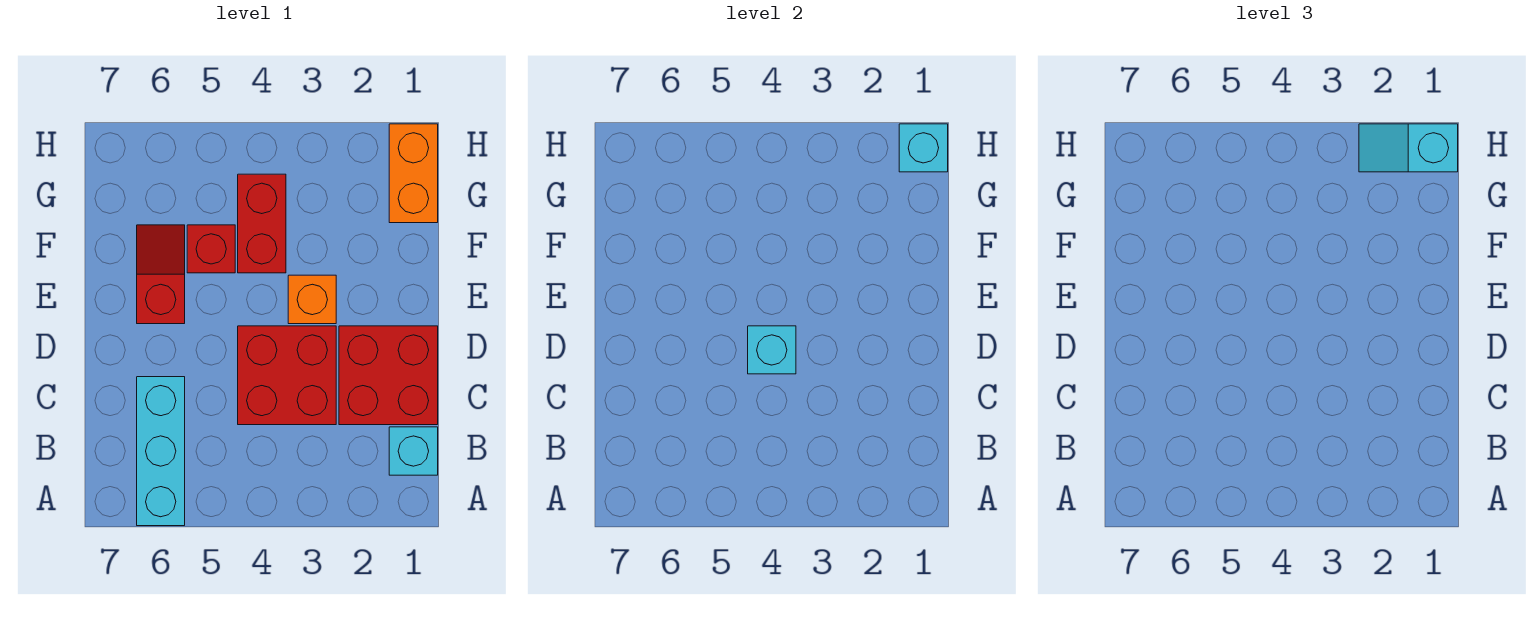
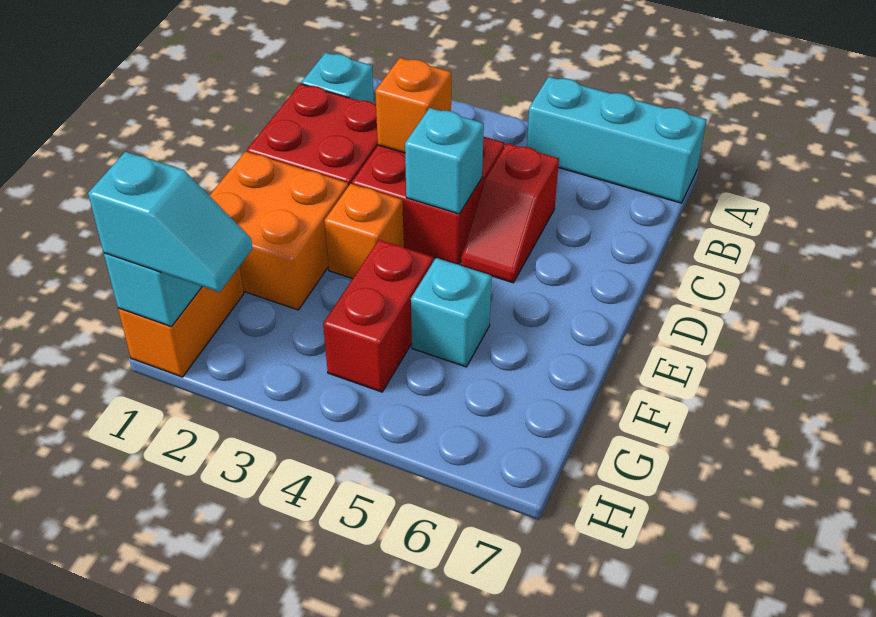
cyan 1x3 brick [137,377,185,526] -> cyan 1x3 brick turned to [527,77,706,203]
none -> orange 1x1 brick [375,58,451,153]
none -> orange 2x2 brick [209,151,348,310]
red 1x2 slope [137,225,185,324] -> red 1x2 slope moved to [461,143,559,283]
red 1x1 brick [187,225,235,273] -> cyan 1x1 brick [411,258,492,367]

